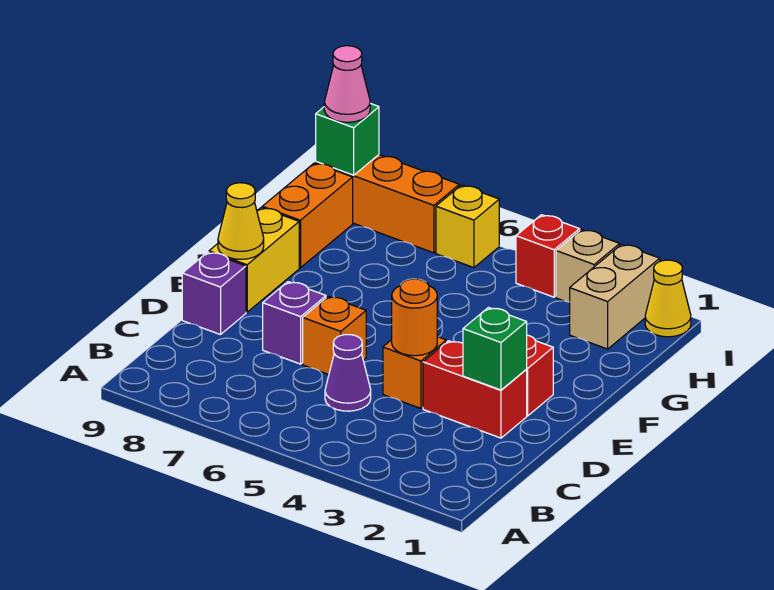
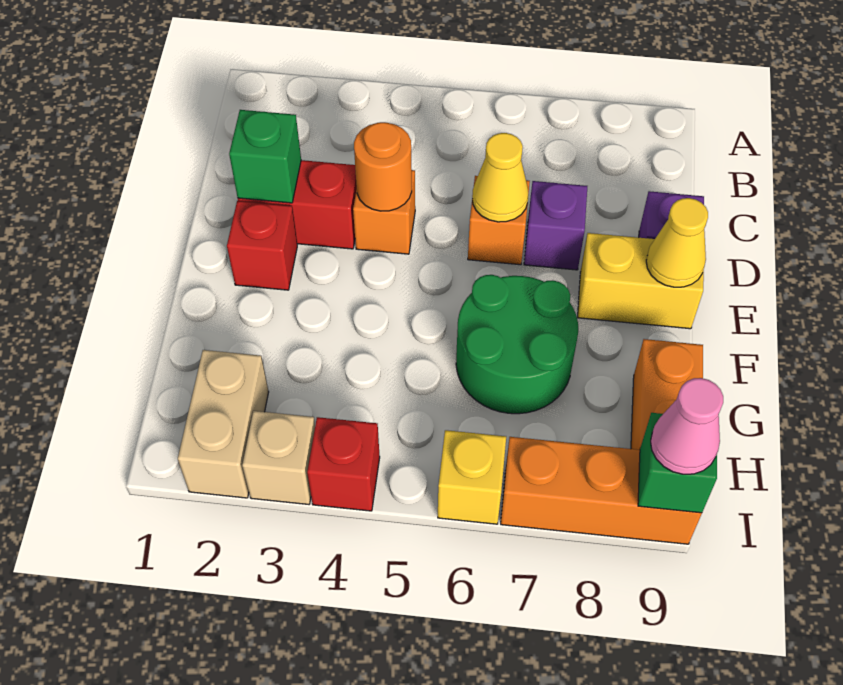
purple 1x1 cone [325,335,371,411] -> none
yellow 1x2 brick [209,208,299,312] -> yellow 1x2 brick turned to [577,233,704,329]
none -> green 2x2 round brick [456,275,578,414]
yellow 1x1 cone [645,260,691,337] -> yellow 1x1 cone moved to [472,133,528,222]

